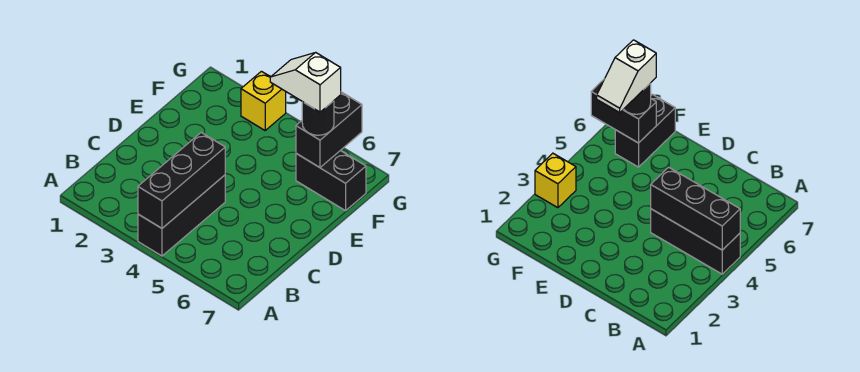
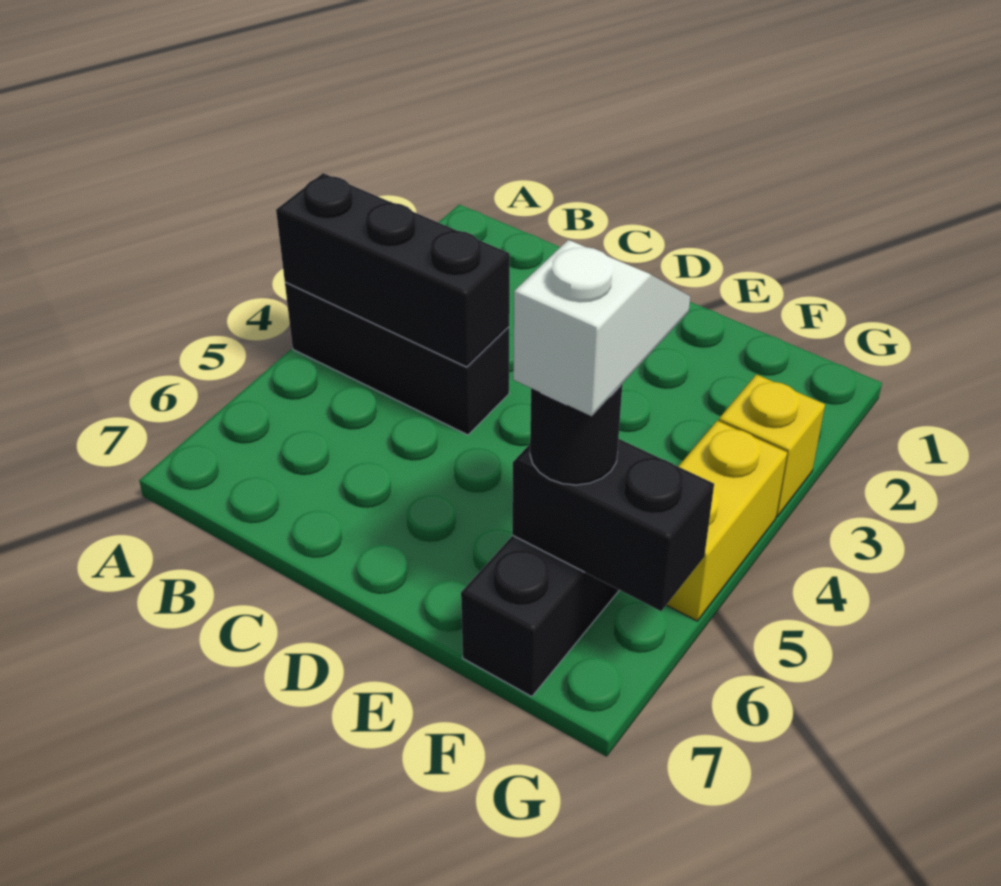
none -> yellow 1x2 brick [667,421,787,621]

